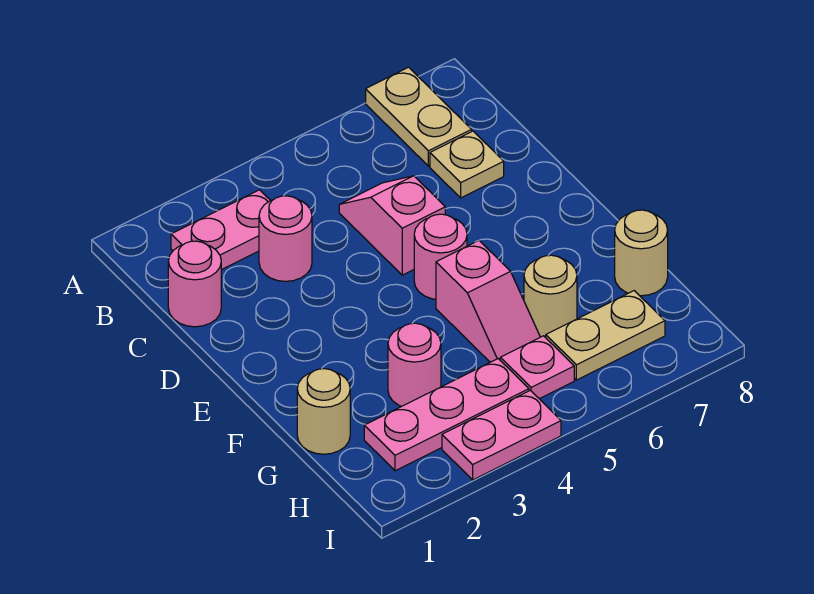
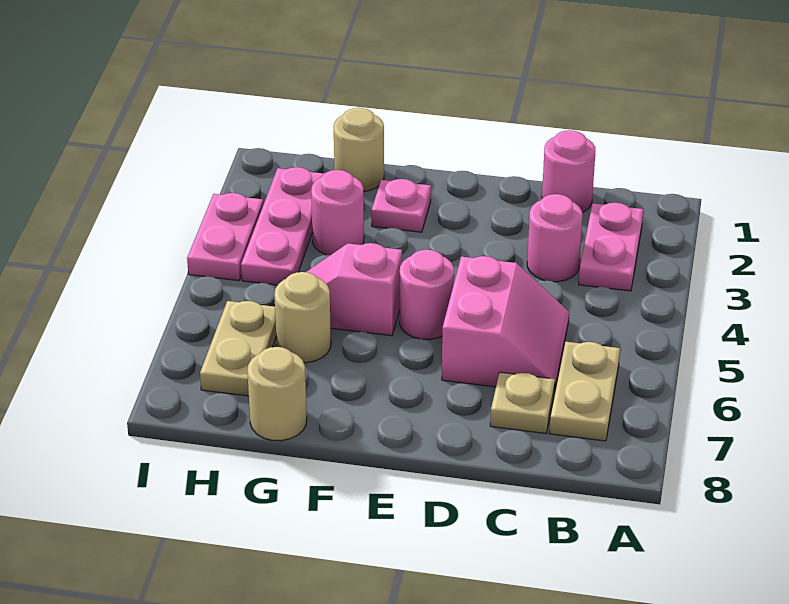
tan 1x2 plate [366,67,472,166] -> tan 1x2 plate turned to [549,342,620,441]
pink 1x2 slope [339,176,445,275] -> pink 2x2 slope [442,256,569,393]
pink 1x1 plate [500,336,574,399] -> pink 1x1 plate moved to [371,179,431,232]

